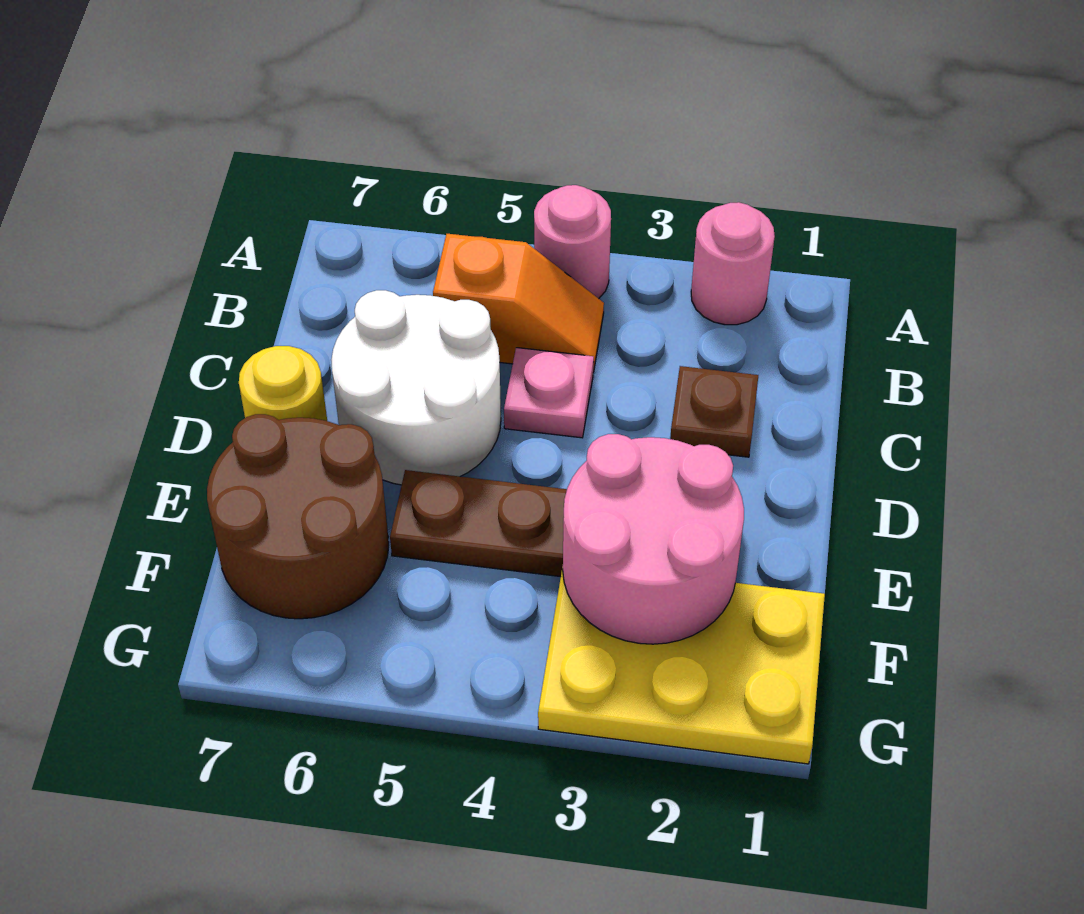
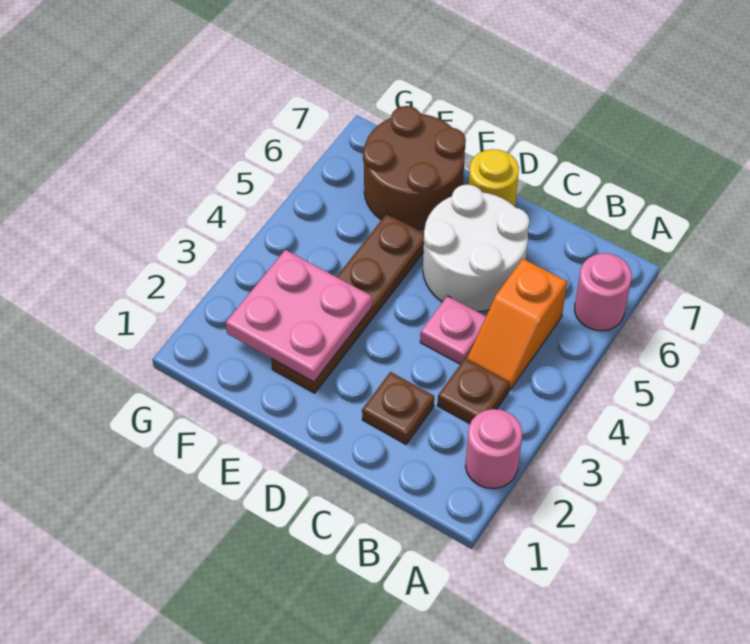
pink 1x1 round brick [534,185,611,299] -> pink 1x1 round brick moved to [575,253,632,331]
none -> brown 1x1 plate [437,358,510,424]
pink 2x2 round brick [563,434,744,644] -> pink 2x2 plate [226,250,372,382]
yellow 2x3 plate [538,567,825,764] -> none

